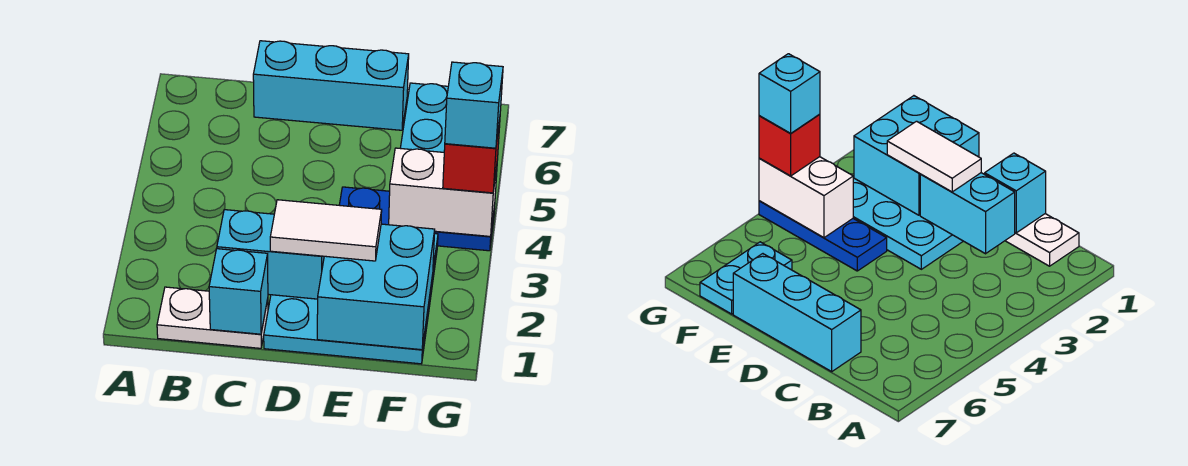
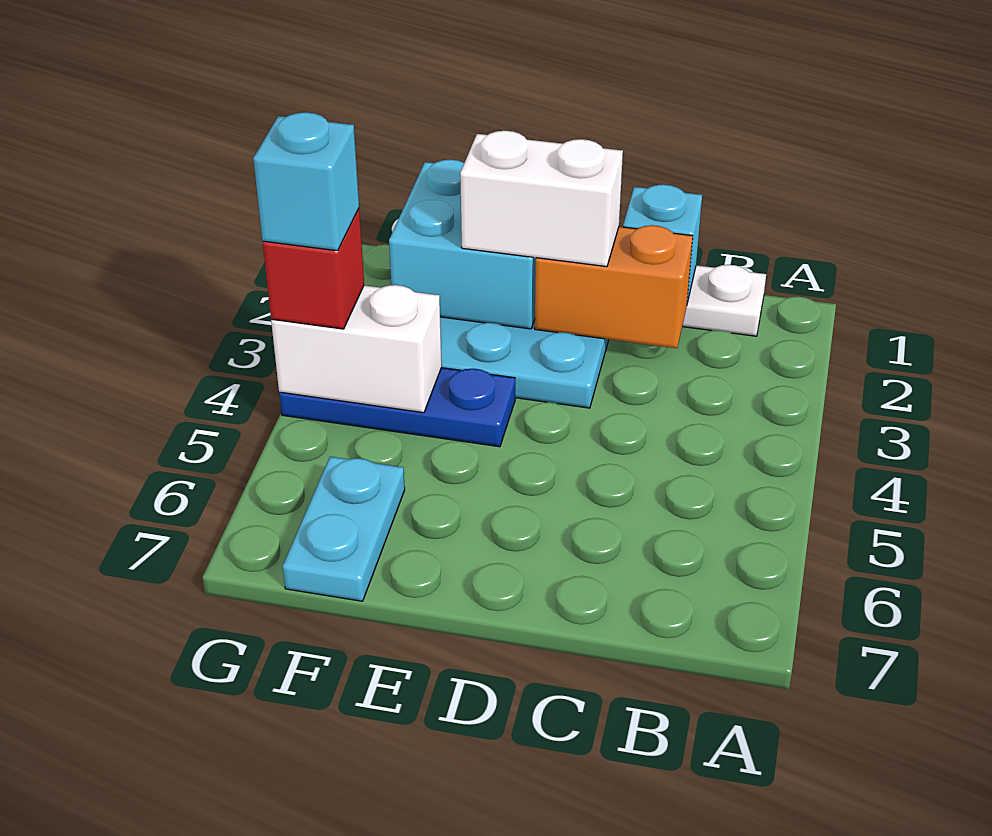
cyan 1x2 brick [217,210,324,299] -> orange 1x2 brick [535,225,693,348]
cyan 1x3 brick [253,41,409,130] -> none
white 1x2 tile [270,200,382,261] -> white 1x2 brick [460,131,623,267]

